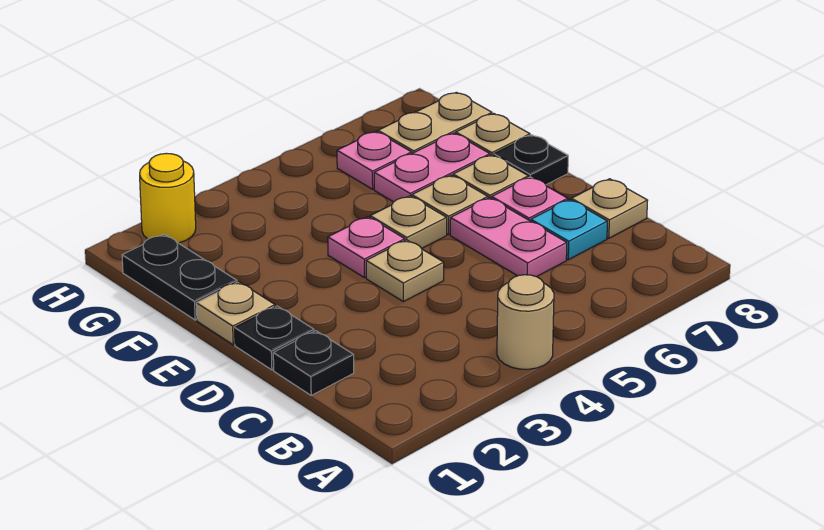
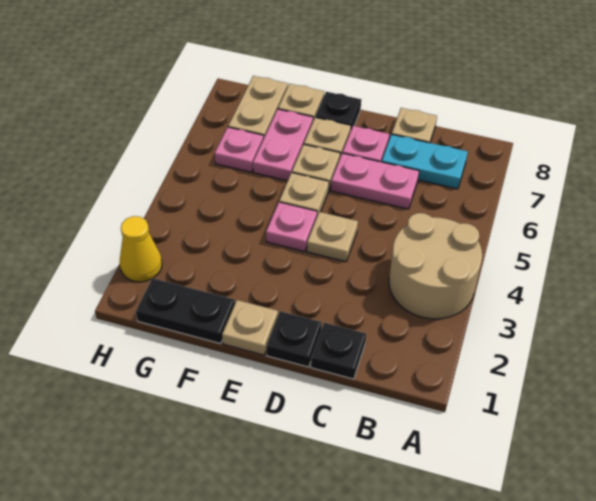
tan 1x1 round brick [497,275,554,369] -> tan 2x2 round brick [389,213,482,319]
cyan 1x1 plate [531,199,607,260] -> cyan 1x2 plate [382,134,468,189]
yellow 1x1 round brick [140,153,196,243] -> yellow 1x1 cone [120,216,162,282]

